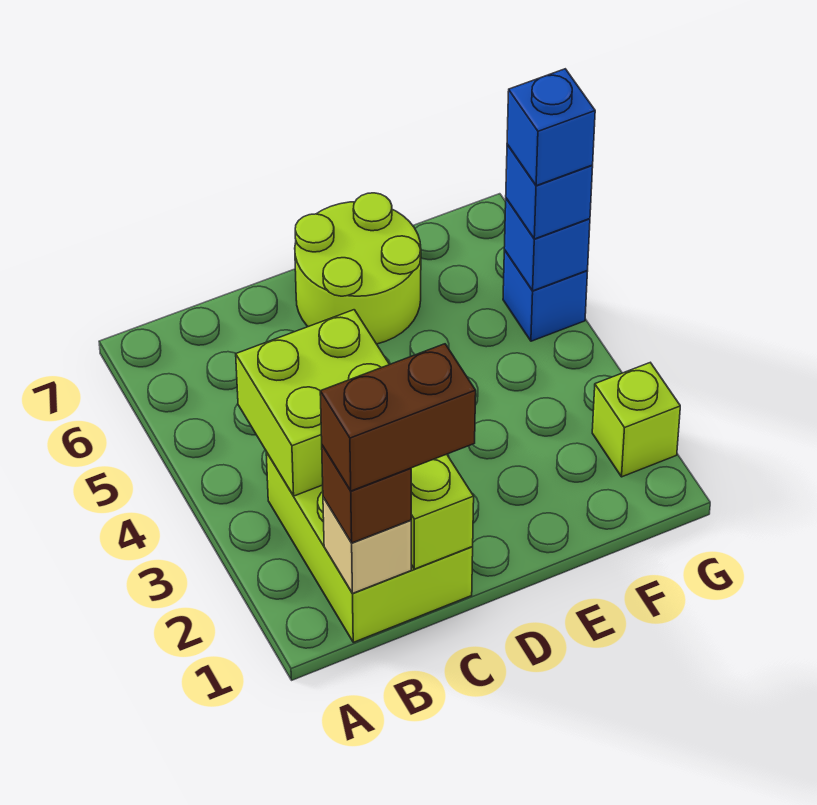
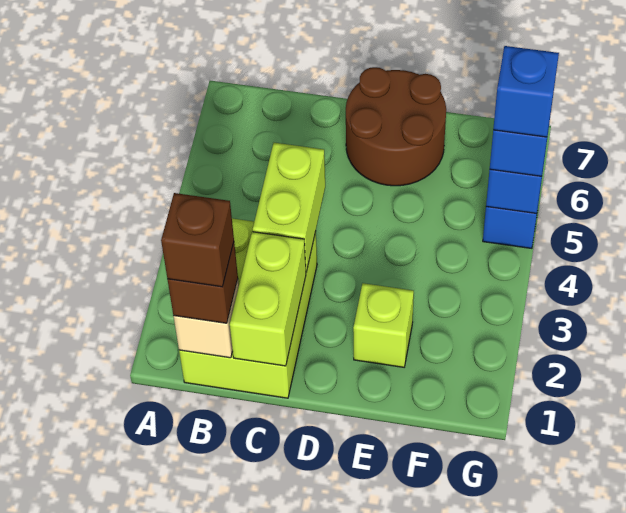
brown 1x2 brick [320,344,476,491] -> brown 1x1 brick [161,193,234,287]
lime 2x2 brick [236,310,389,496] -> lime 1x2 brick [253,143,325,272]
lime 2x2 round brick [295,193,421,344] -> brown 2x2 round brick [346,67,446,186]
lime 1x1 brick [592,363,680,477] -> lime 1x1 brick moved to [353,283,414,367]

